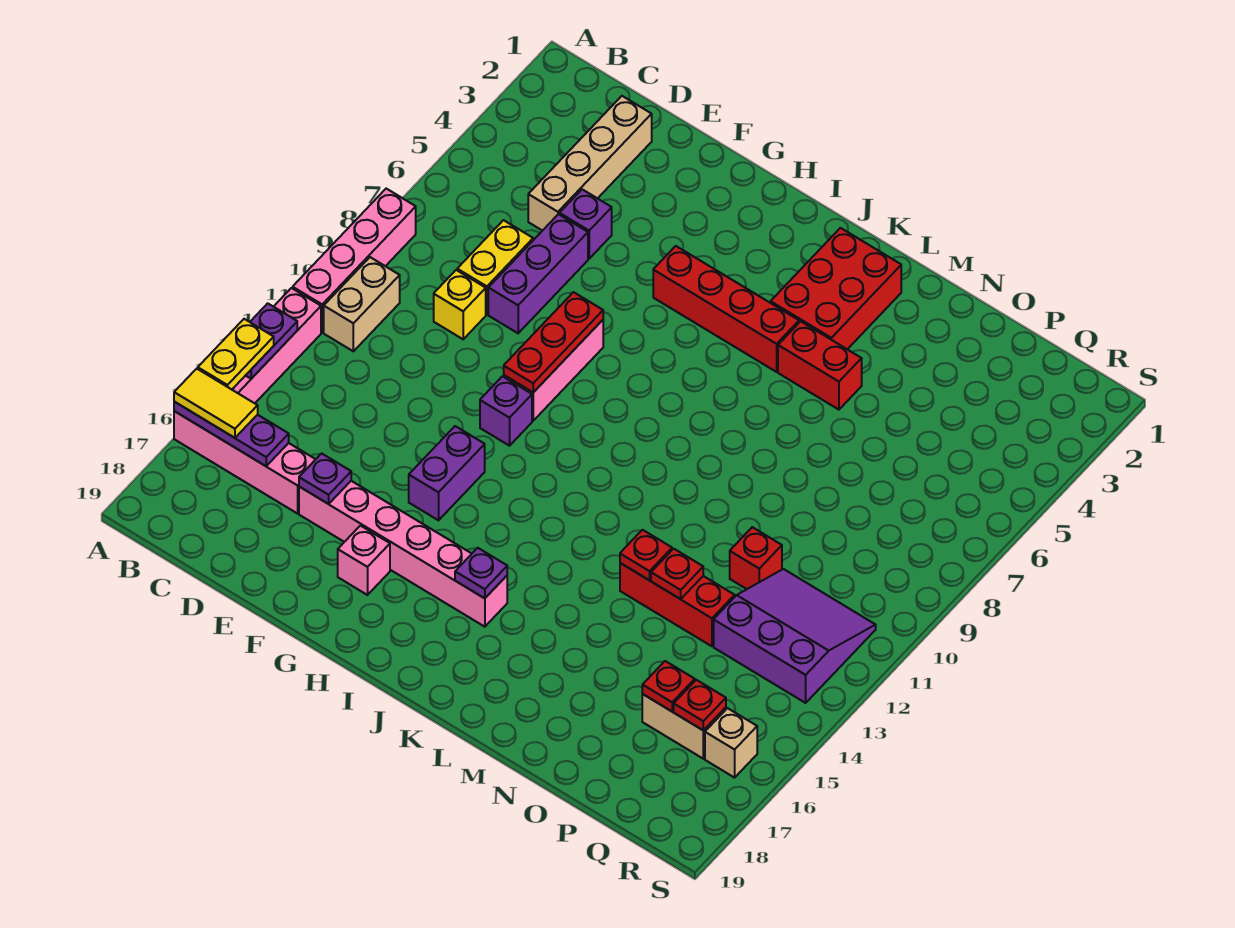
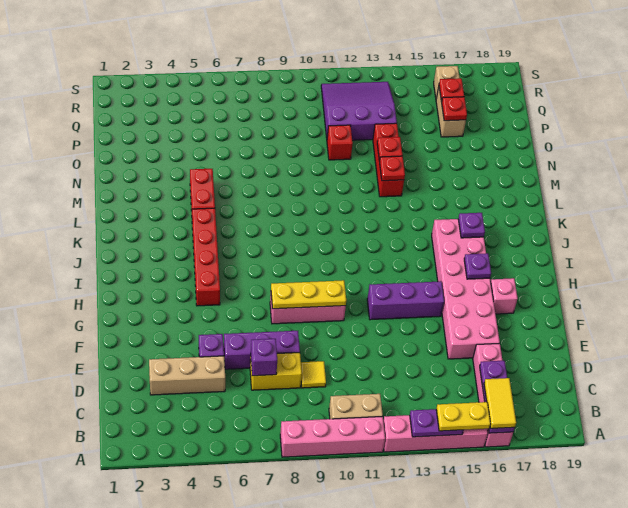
tan 1x4 brick [528,96,652,231] -> tan 1x3 brick [149,356,225,395]
yellow 1x1 brick [434,270,486,339] -> yellow 1x1 tile [301,361,326,388]
pink 1x6 brick [299,481,507,627] -> pink 2x6 brick [432,219,500,359]
purple 1x1 plate [299,453,351,504] -> purple 1x1 plate moved to [464,253,491,279]
red 1x3 plate [504,292,603,392] -> yellow 1x3 plate [271,280,346,309]
purple 1x1 brick [480,376,532,446] -> purple 1x1 brick moved to [251,339,277,376]
purple 1x2 brick [409,426,485,520] -> purple 1x3 brick [367,281,444,320]
red 2x3 brick [771,228,901,349] -> none
purple 3x3 slope [714,569,876,703] -> purple 3x3 slope turned to [321,82,397,140]

